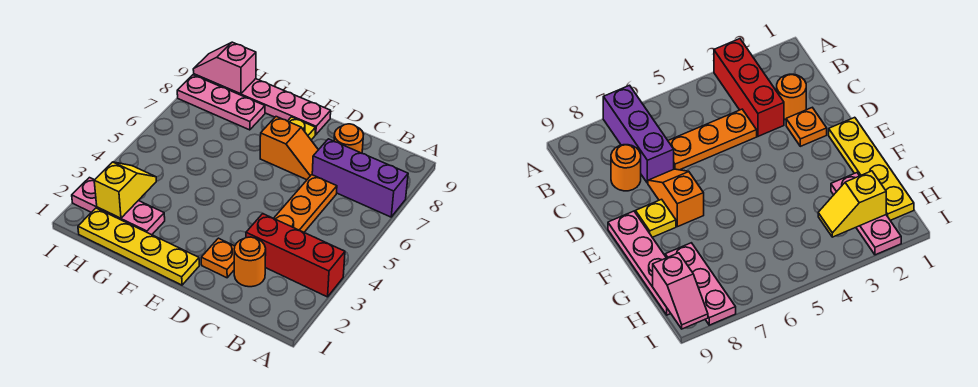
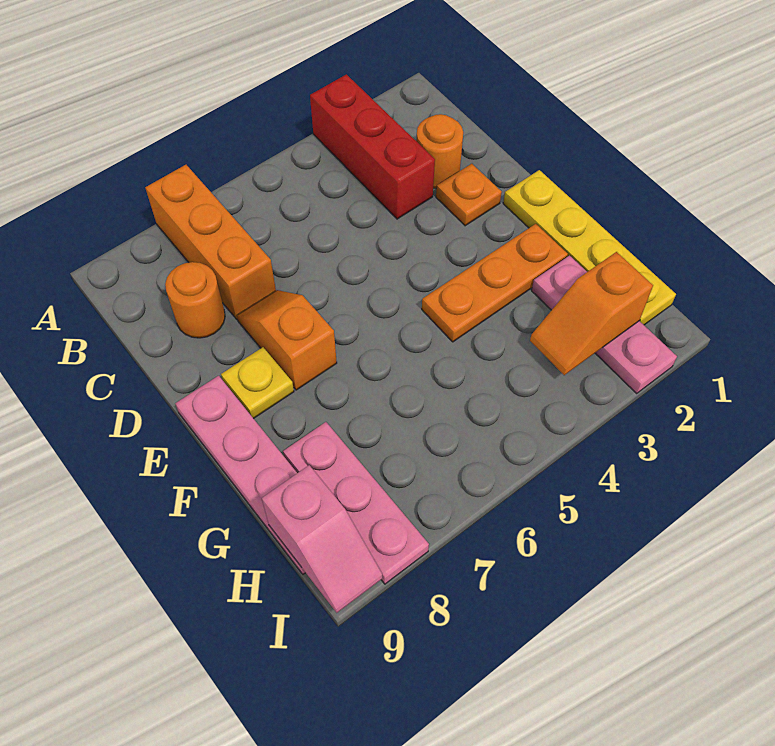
purple 1x3 brick [312,139,408,217] -> orange 1x3 brick [145,165,276,319]
orange 1x3 plate [274,175,337,232] -> orange 1x3 plate moved to [422,224,568,342]
yellow 1x2 slope [94,162,156,218] -> orange 1x2 slope [530,252,653,375]

